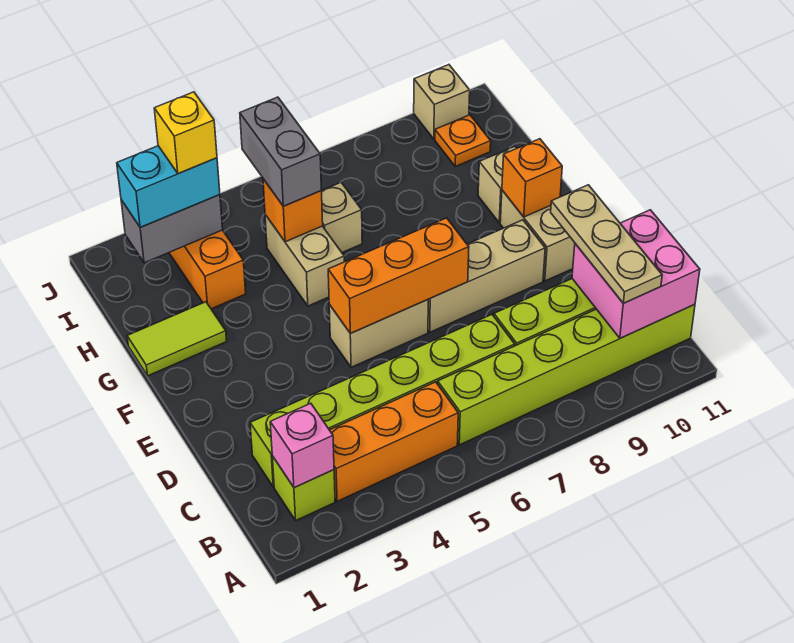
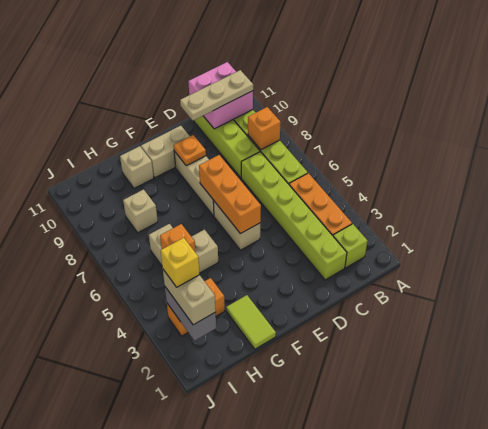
pink 1x1 brick [270,403,334,488] -> none
orange 1x1 brick [502,139,562,217] -> orange 1x1 brick moved to [248,107,281,150]
grey 1x2 brick [240,97,321,206] -> none
cyan 1x2 brick [117,146,220,227] -> tan 1x2 brick [163,270,216,325]
orange 1x1 plate [435,115,491,166] -> orange 1x1 plate moved to [174,135,206,166]
tan 1x1 brick [414,65,470,139] -> tan 1x1 brick moved to [123,190,158,233]

